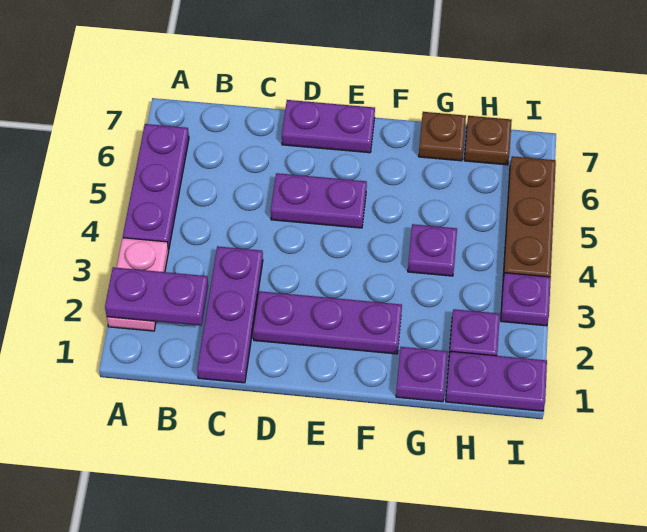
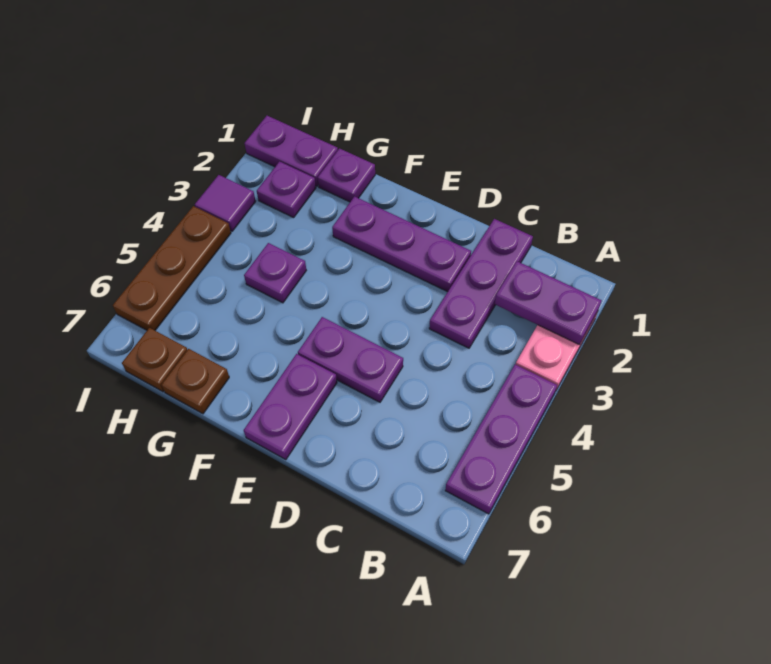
purple 1x2 plate [282,100,375,153] -> purple 1x2 plate turned to [244,354,337,460]
purple 1x1 plate [501,273,551,326] -> purple 1x1 tile [195,175,256,231]

